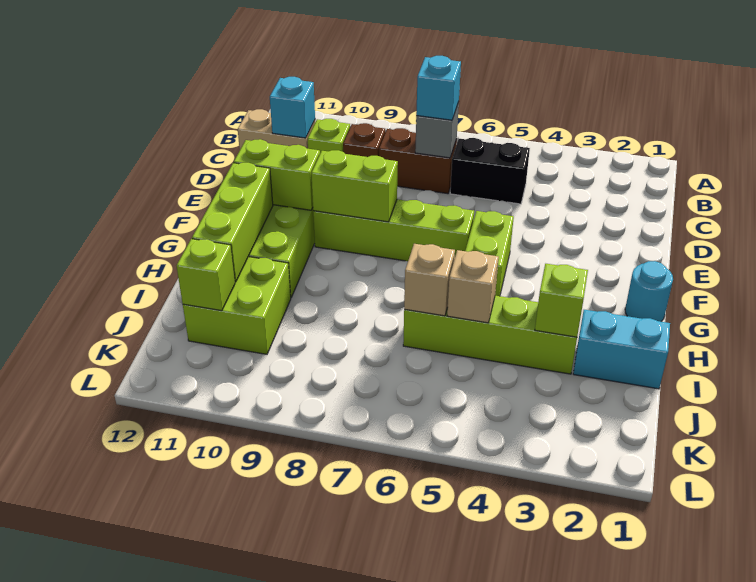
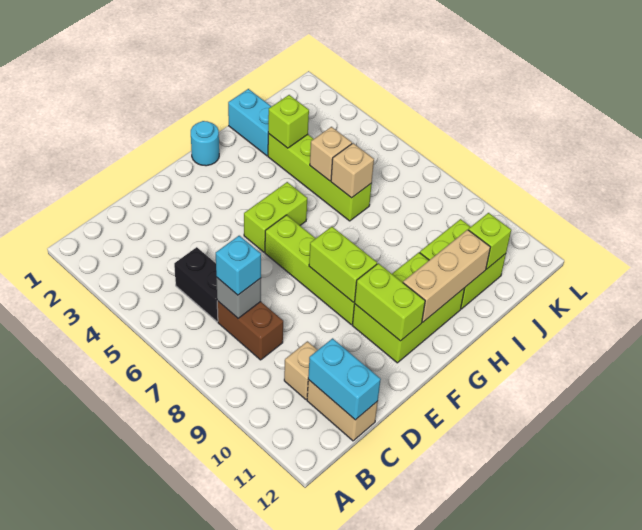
brown 1x1 brick [343,123,385,157] -> none
lime 1x1 brick [308,119,350,153] -> tan 1x1 brick [284,341,317,400]
cyan 1x1 brick [270,77,315,138] -> cyan 1x2 brick [308,338,381,420]
lime 1x3 brick [192,163,273,282] -> tan 1x3 brick [403,230,490,322]

